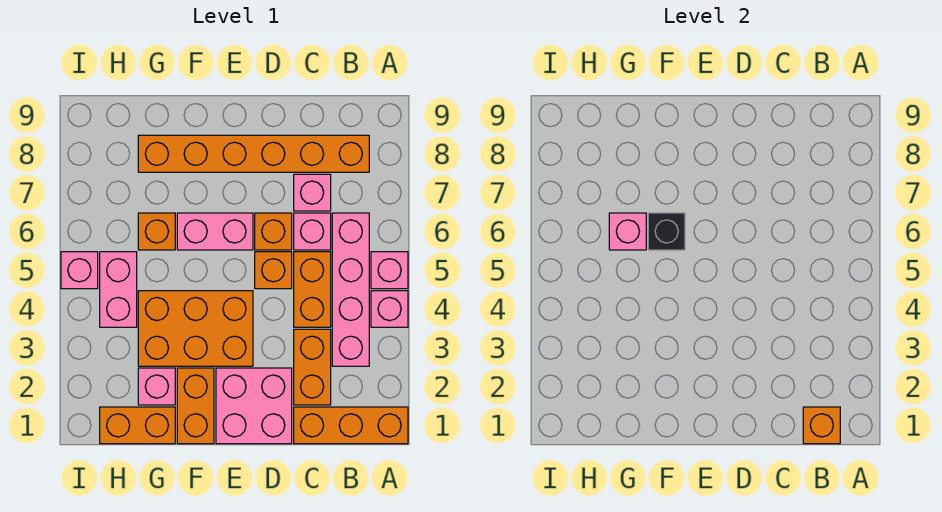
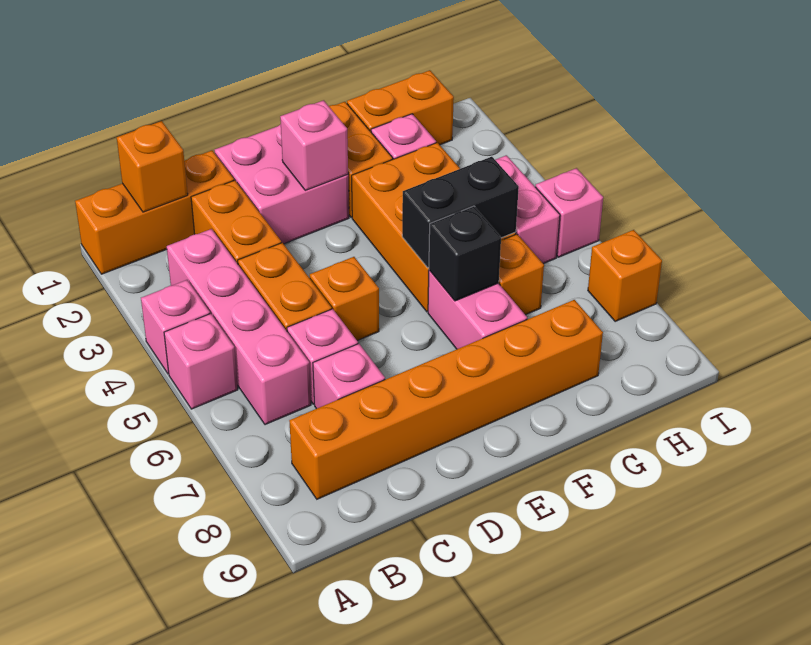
orange 1x1 brick [255,213,292,250] -> orange 1x1 brick moved to [588,230,662,321]
orange 2x3 brick [138,291,253,366] -> orange 2x3 brick turned to [352,143,516,312]
pink 1x2 brick [177,213,253,250] -> pink 1x2 brick turned to [428,270,527,349]
none -> black 1x2 brick [402,157,519,268]
pink 1x1 brick [609,213,646,250] -> pink 1x1 brick moved to [280,100,348,190]

